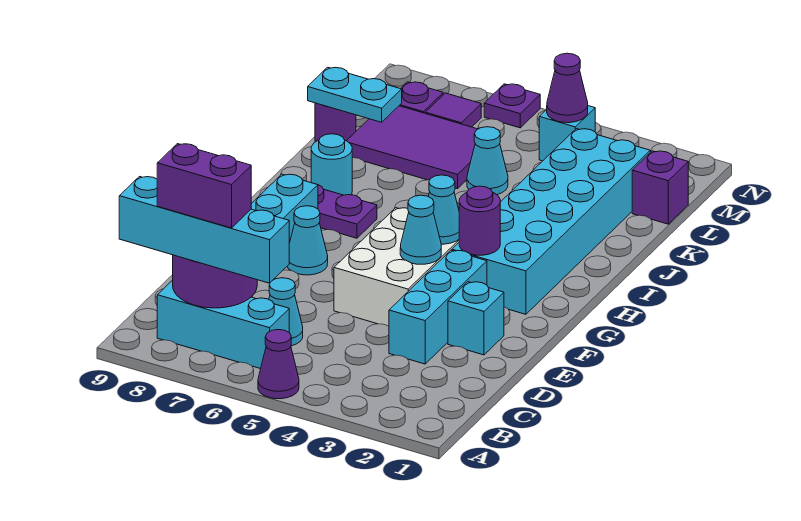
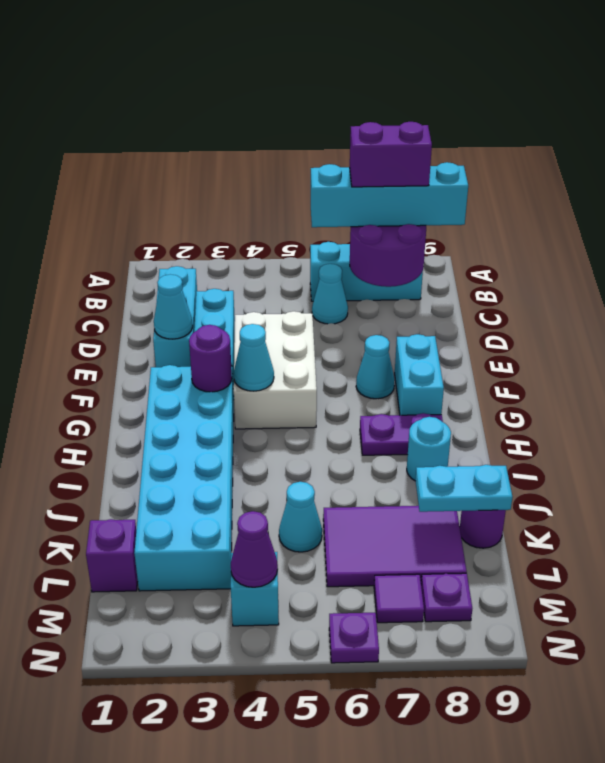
purple 1x1 cone [258,330,299,399] -> none
cyan 1x1 brick [448,282,504,355] -> cyan 1x3 brick [153,266,197,367]
cyan 1x1 cone [400,195,441,264] -> cyan 1x1 cone moved to [154,274,193,339]

